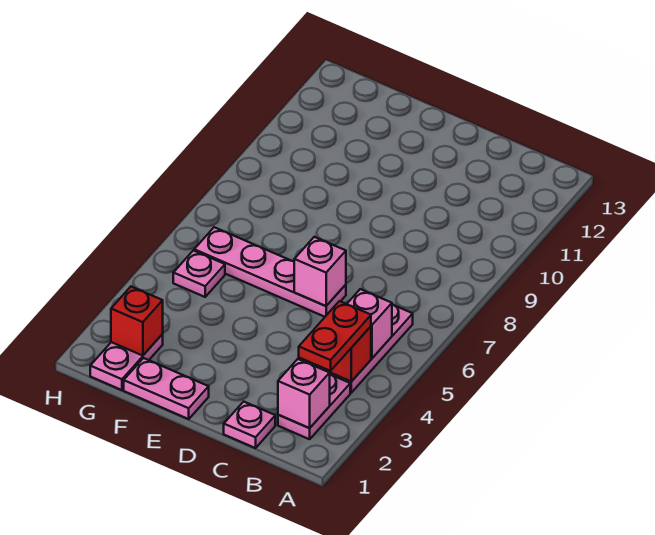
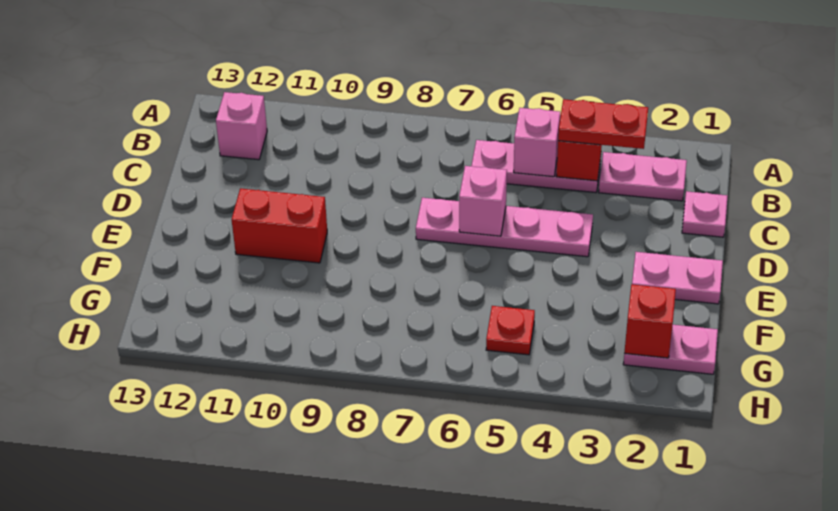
pink 1x1 brick [278,359,330,428] -> pink 1x1 brick moved to [216,92,267,160]
pink 1x4 plate [194,227,346,317] -> pink 1x4 plate turned to [416,198,593,257]
pink 1x2 plate [124,358,209,419] -> pink 1x2 plate turned to [632,252,723,304]
none -> red 1x2 brick [232,188,327,263]
pink 1x1 plate [173,250,225,297] -> red 1x1 plate [486,306,535,355]

